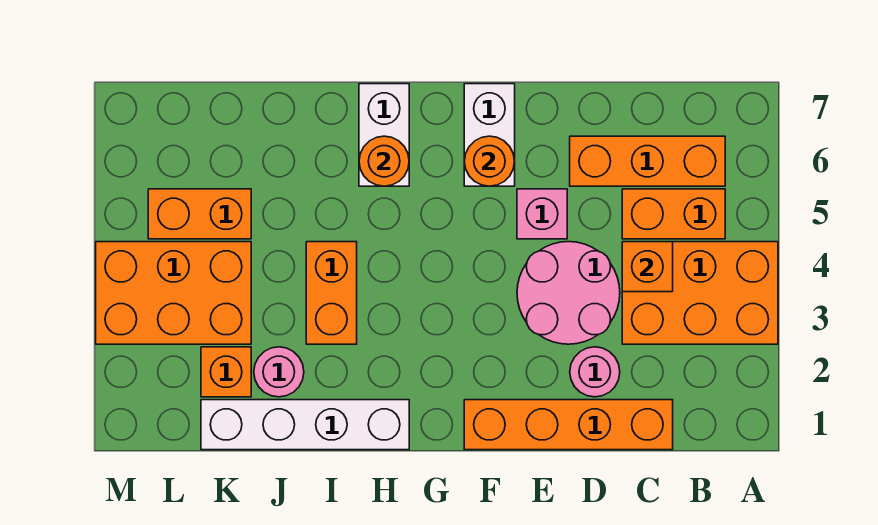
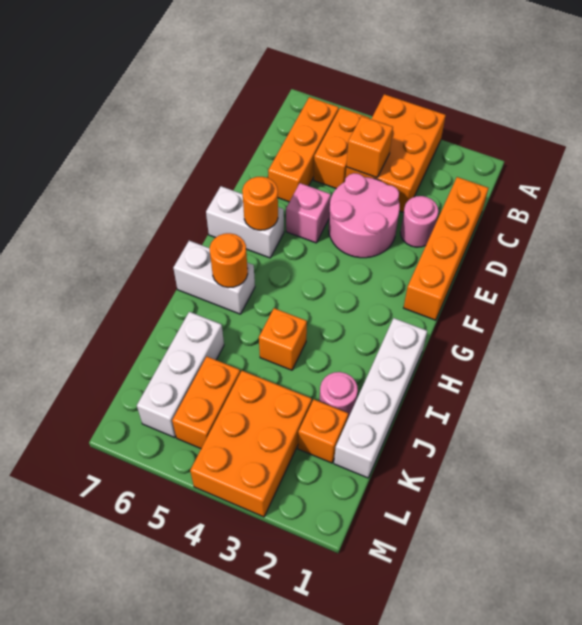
orange 1x2 brick [306,242,357,344] -> orange 1x1 brick [259,308,307,370]
none -> white 1x3 brick [137,312,224,438]

